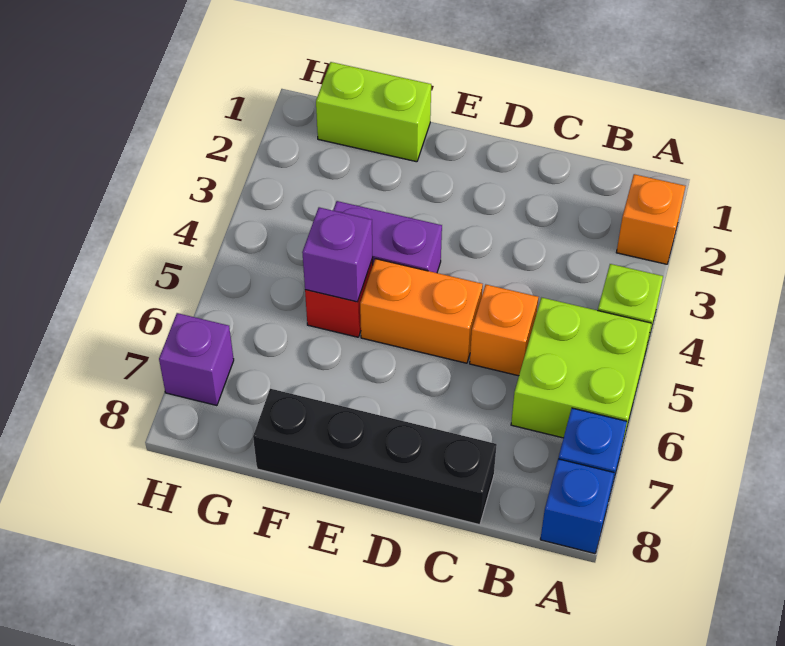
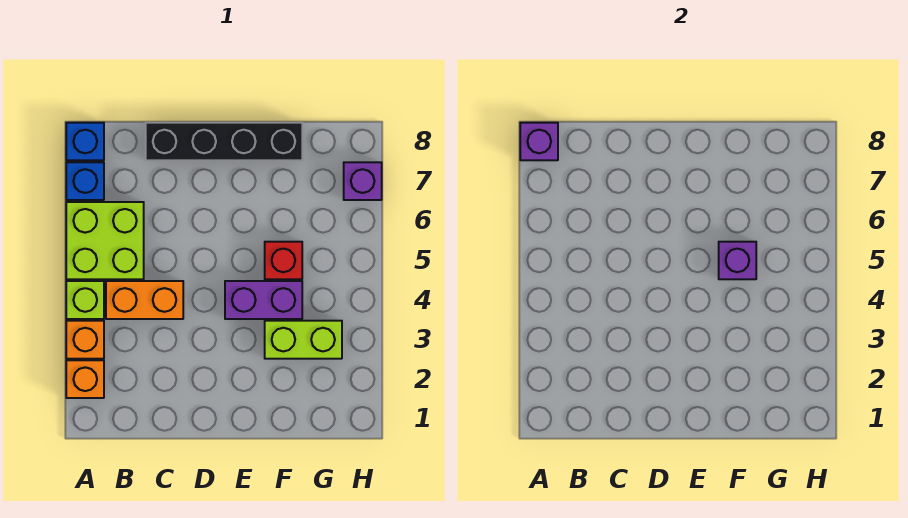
none -> purple 1x1 brick [520,123,558,160]
orange 1x1 brick [470,285,538,376] -> orange 1x1 brick moved to [66,321,104,359]
orange 1x2 brick [360,259,483,363] -> orange 1x2 brick moved to [106,281,183,319]
lime 1x2 brick [316,62,431,162] -> lime 1x2 brick moved to [265,321,342,359]

